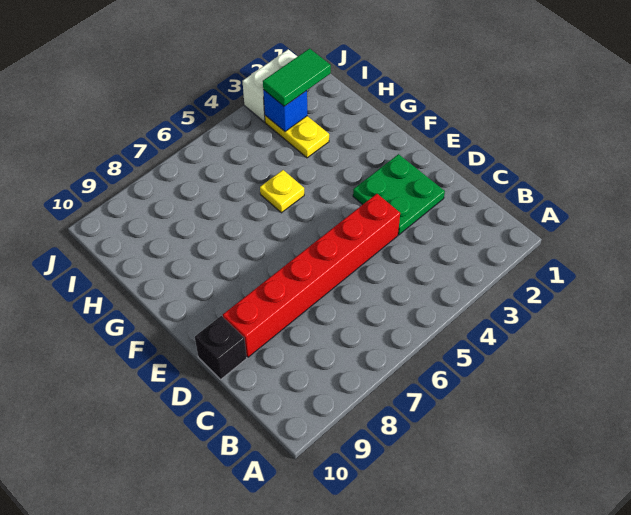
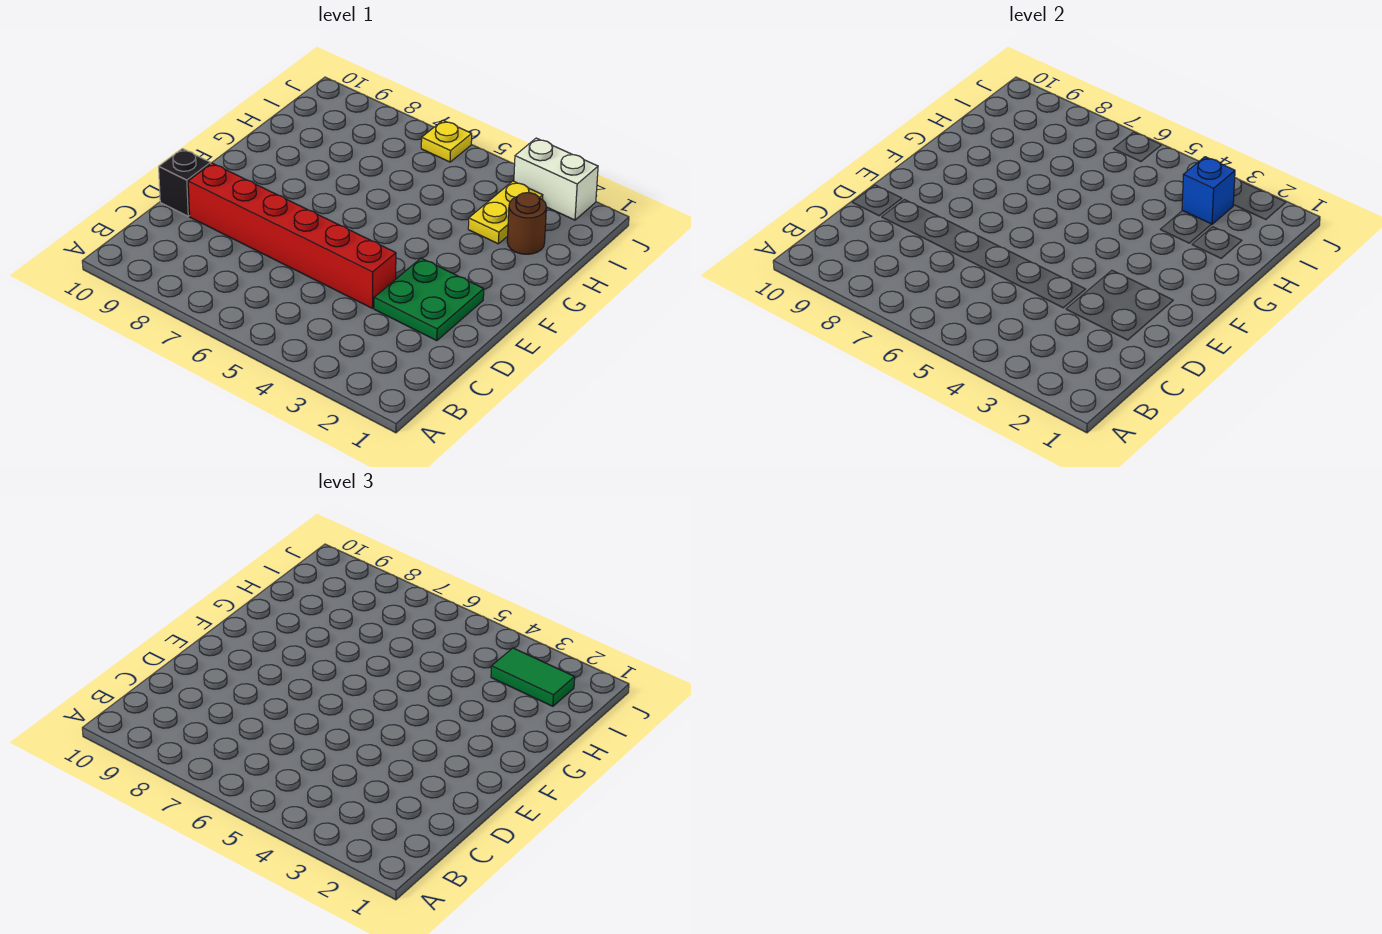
yellow 1x1 plate [260,170,304,213] -> yellow 1x1 plate moved to [421,120,472,162]
none -> brown 1x1 round brick [507,193,546,254]

